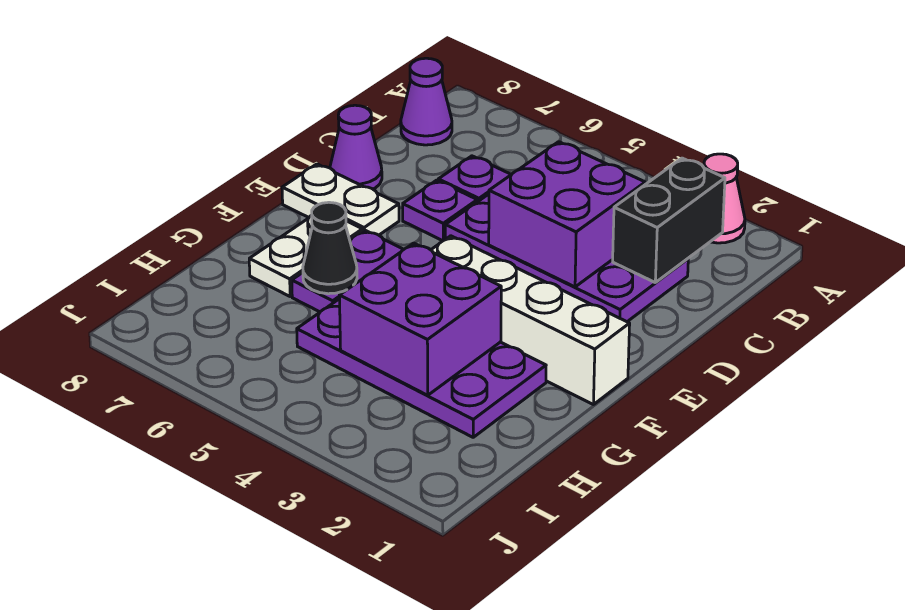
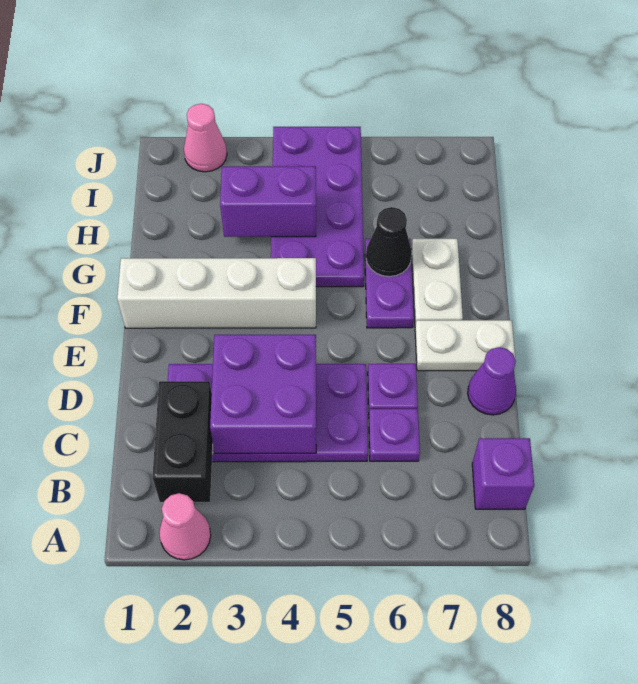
purple 1x1 cone [401,58,452,145] -> purple 1x1 brick [472,438,534,509]
purple 2x4 plate [297,299,546,437] -> purple 2x4 plate turned to [271,127,364,287]
purple 2x2 brick [339,243,501,395] -> purple 1x2 brick [220,166,316,237]
none -> pink 1x1 cone [184,104,227,172]

